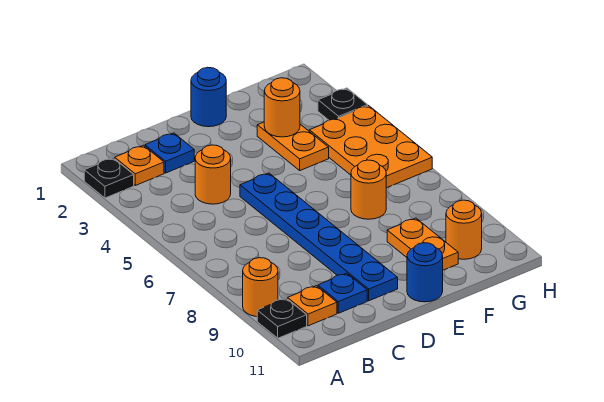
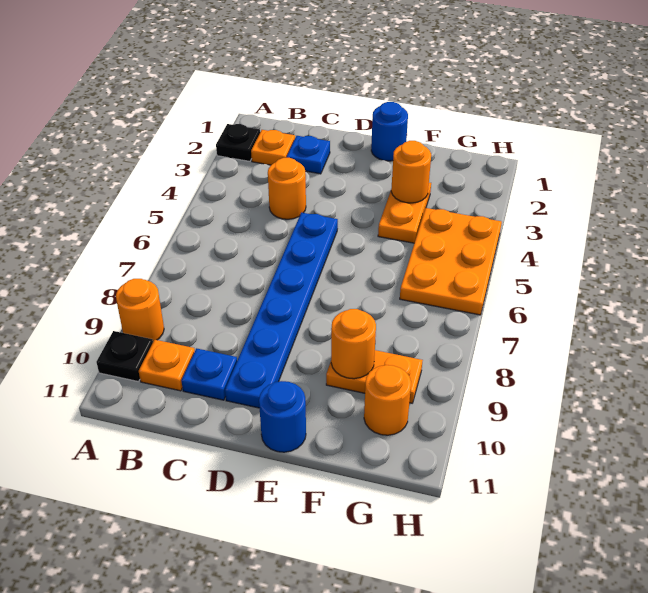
orange 1x1 round brick [351,160,386,219] -> orange 1x1 round brick moved to [331,309,376,379]
orange 1x2 plate [387,218,458,270] -> orange 1x2 plate turned to [326,350,423,403]
black 1x1 plate [318,88,368,120] -> none

